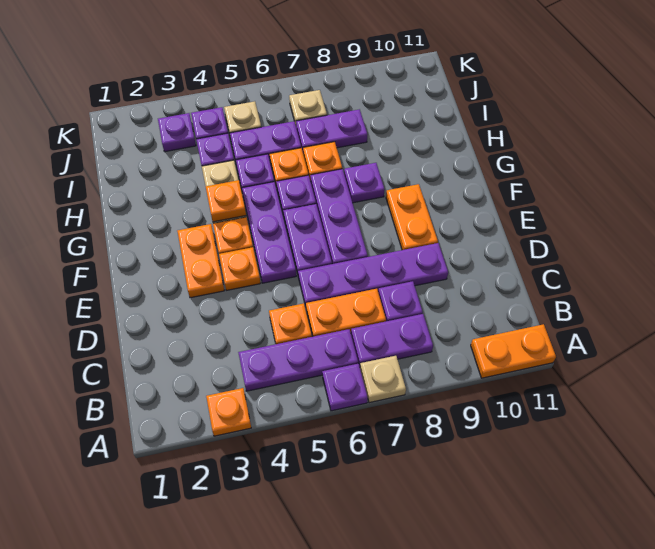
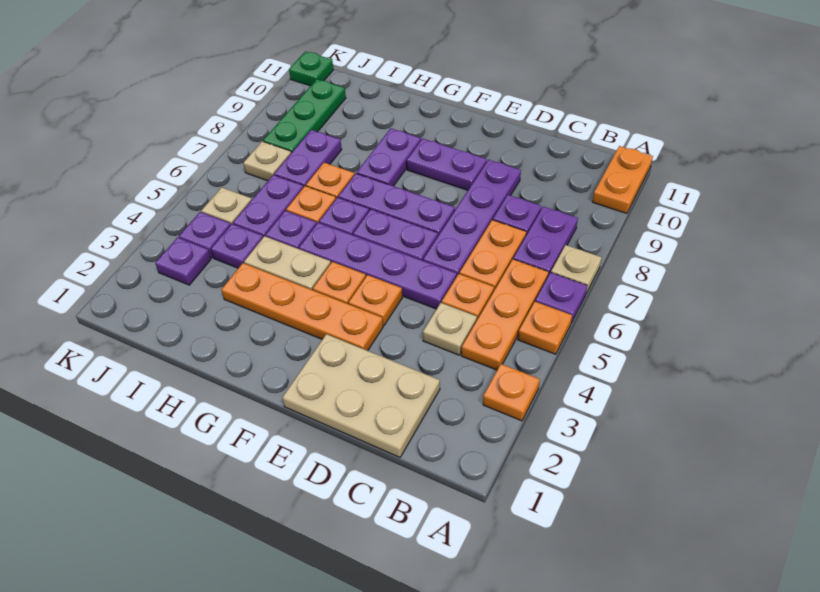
purple 1x3 plate [238,329,358,391] -> orange 1x3 plate [461,259,548,370]
none -> tan 2x3 plate [282,334,440,457]
none -> tan 1x1 plate [423,303,477,355]
orange 1x2 plate [177,224,224,298] -> orange 1x4 plate [221,263,383,351]
purple 1x3 plate [242,182,296,283] -> purple 1x4 plate [299,223,457,309]
orange 1x2 plate [386,184,438,250] -> purple 1x2 plate [407,139,487,190]
orange 1x1 plate [206,180,246,222] -> orange 1x1 plate moved to [518,302,572,354]
purple 1x1 plate [344,163,385,203] -> purple 1x2 plate [357,128,421,186]
none -> green 1x3 plate [263,79,346,153]
none -> green 1x1 plate [289,51,334,86]

